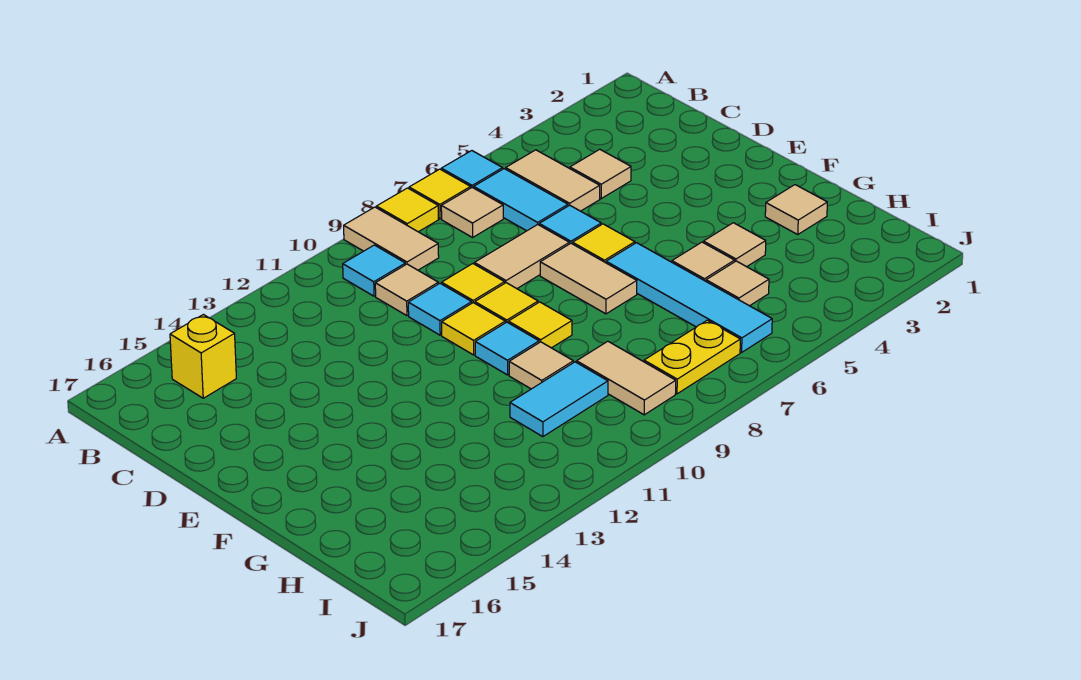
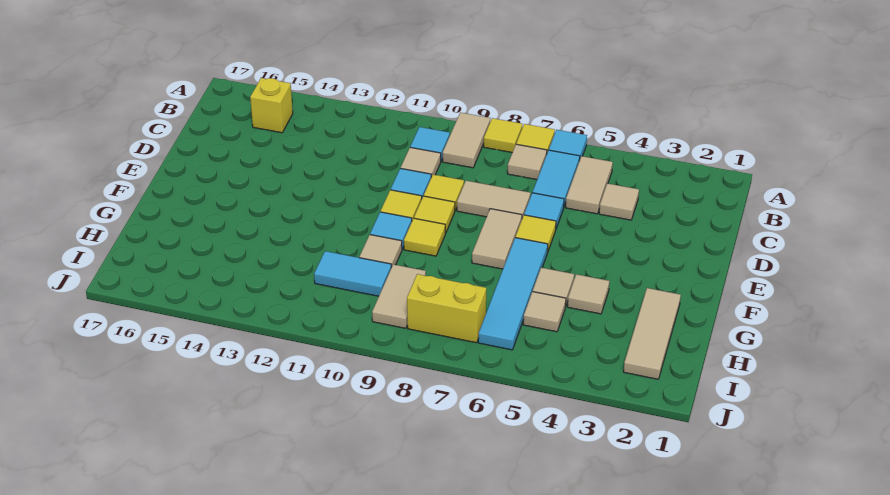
tan 1x1 tile [765,185,827,234] -> tan 1x3 tile [624,288,681,379]
yellow 1x2 plate [644,320,740,394] -> yellow 1x2 brick [407,274,486,343]

